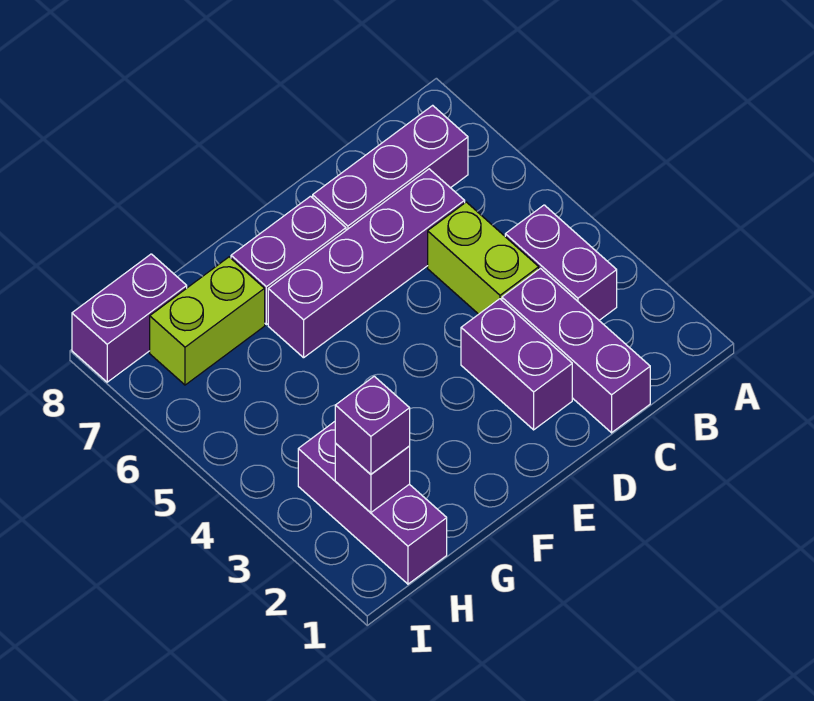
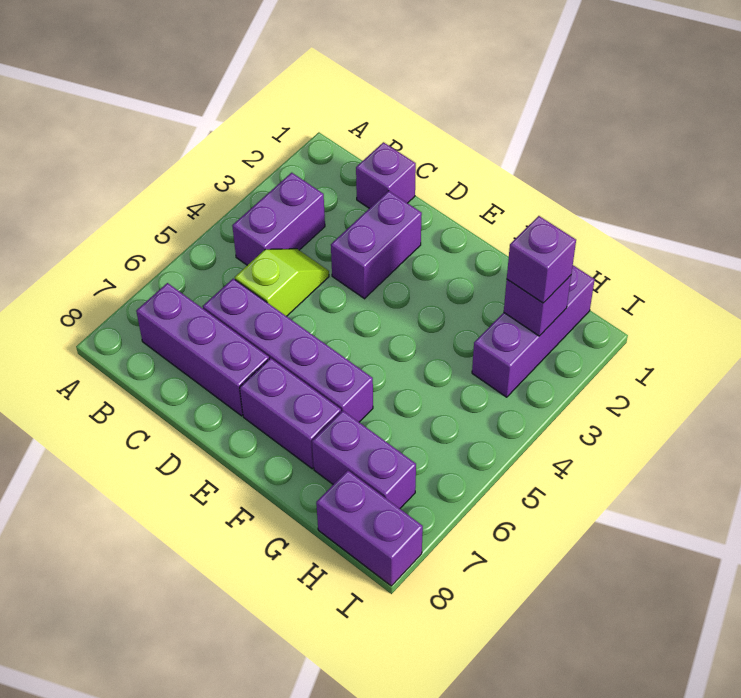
purple 1x3 brick [502,268,650,433] -> purple 1x1 brick [356,142,416,208]
lime 1x2 brick [428,202,539,314] -> lime 1x2 slope [235,249,329,316]
lime 1x2 brick [150,257,265,385] -> purple 1x2 brick [312,411,416,509]

